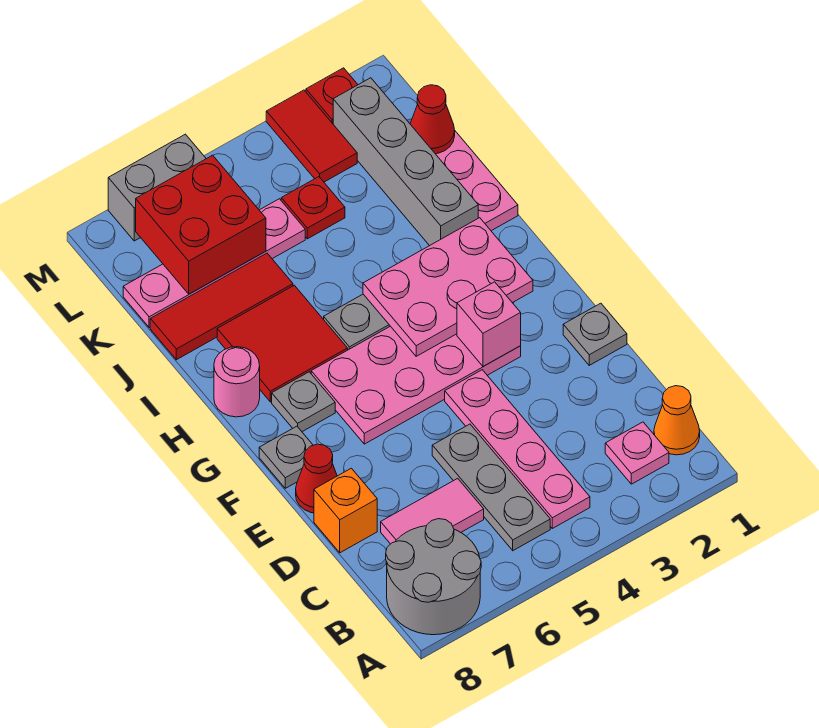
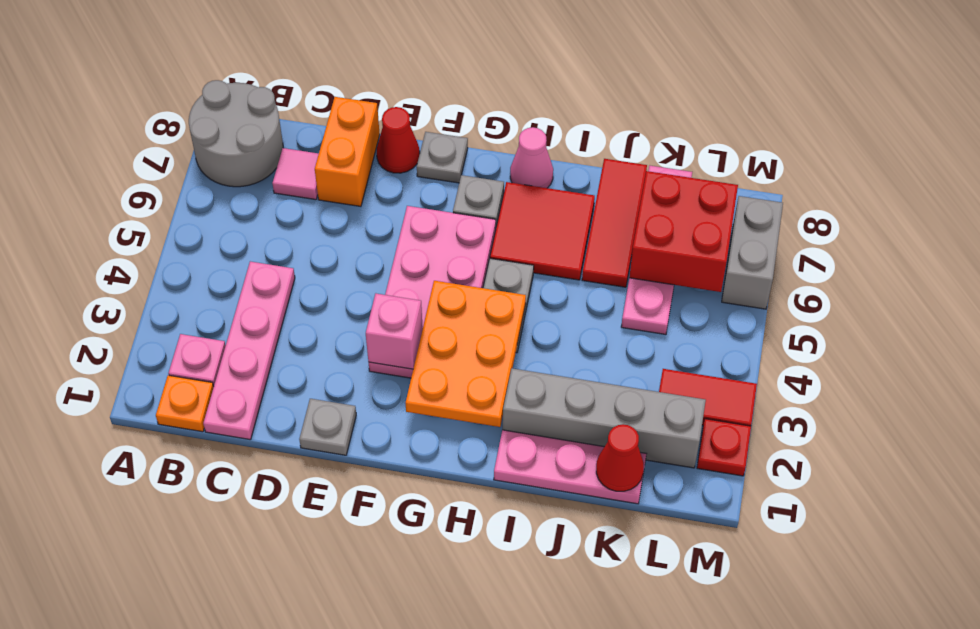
orange 1x1 cone [654,386,700,455] -> orange 1x1 plate [156,375,214,432]
pink 1x4 plate [445,370,590,528] -> pink 1x4 plate turned to [203,262,295,440]
grey 1x3 plate [432,424,550,550] -> none
pink 1x2 tile [381,478,484,544] -> pink 1x1 tile [272,148,319,200]
orange 1x1 brick [314,468,377,553] -> orange 1x2 brick [315,97,380,206]
pink 2x3 plate [363,218,533,356] -> orange 2x3 plate [406,281,526,427]
pink 1x1 round brick [214,347,260,417] -> pink 1x1 cone [510,127,553,188]
red 1x1 plate [281,177,345,239] -> none

